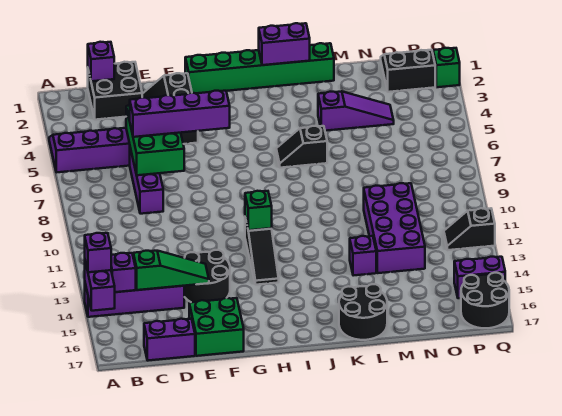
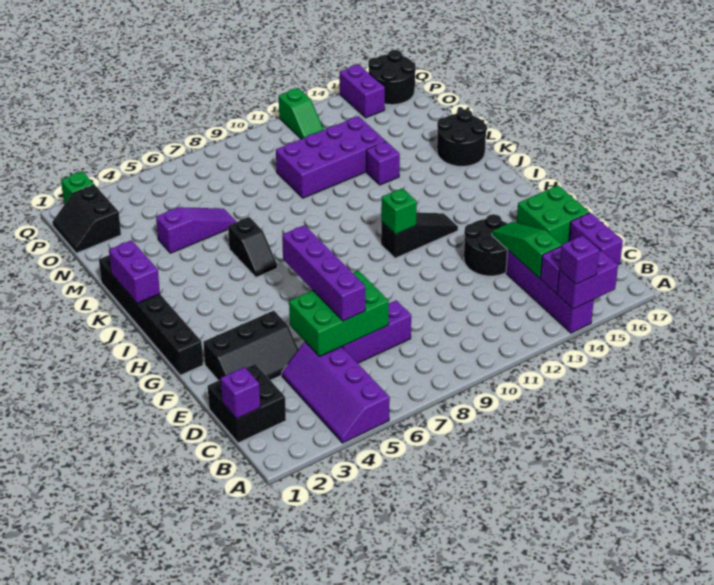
green 1x6 brick [185,43,334,93] -> black 1x6 brick [99,255,203,375]
purple 1x3 slope [318,91,394,131] -> purple 1x3 slope turned to [156,207,236,253]
black 1x2 slope [444,208,495,250] -> green 1x2 slope [279,88,324,139]

